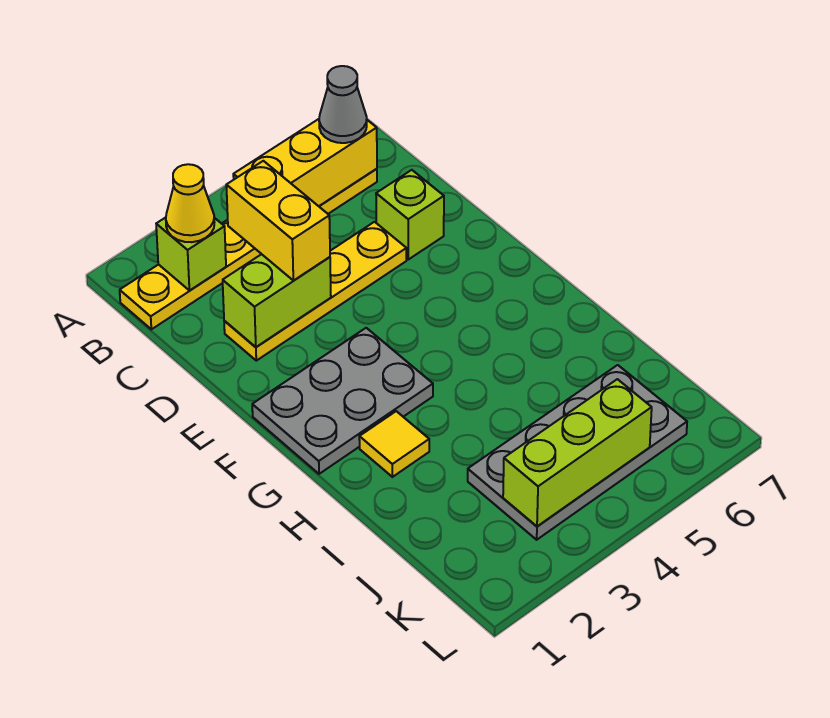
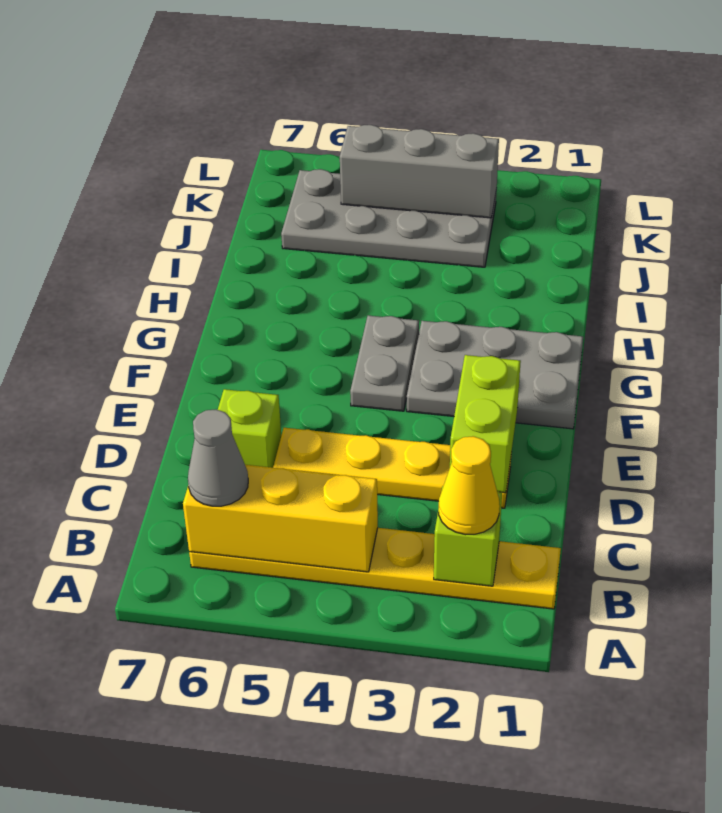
yellow 1x2 brick [226,161,330,281] -> none
lime 1x2 brick [223,254,331,347] -> lime 1x2 brick turned to [450,355,521,493]
none -> grey 1x2 plate [350,315,419,411]
yellow 1x1 tile [359,411,429,477] -> none
lime 1x3 brick [503,379,652,526] -> grey 1x3 brick [340,125,499,218]

